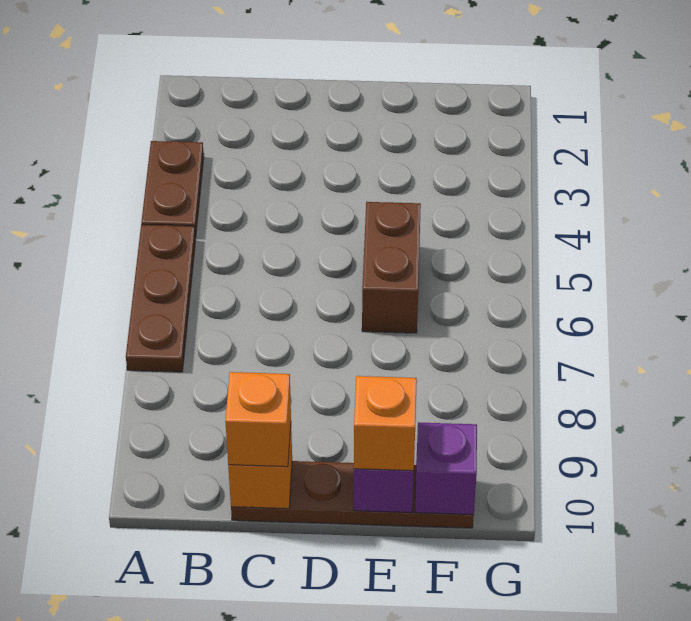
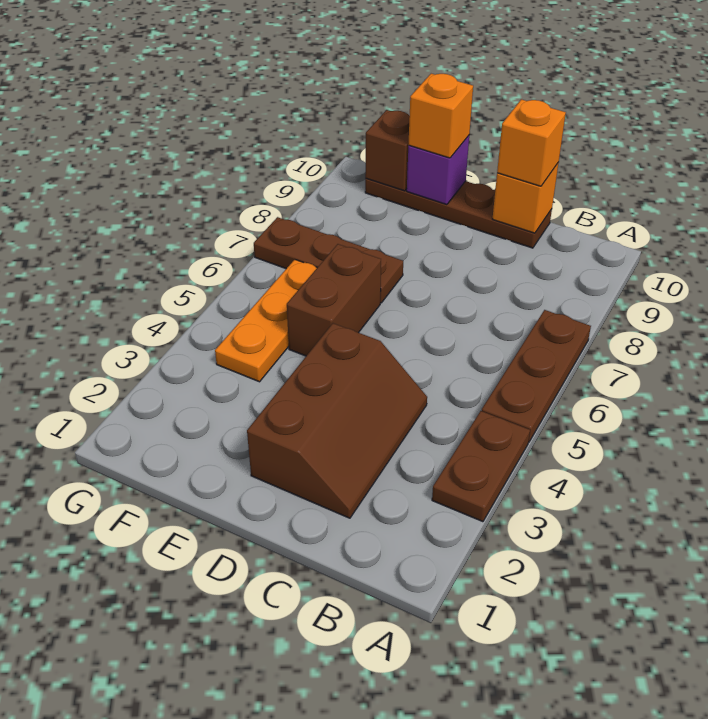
none -> brown 2x3 slope [247,323,427,518]
none -> brown 1x3 plate [254,217,403,303]
none -> orange 1x3 plate [215,260,317,382]
purple 1x1 brick [415,422,477,515] -> brown 1x1 brick [365,110,410,191]

